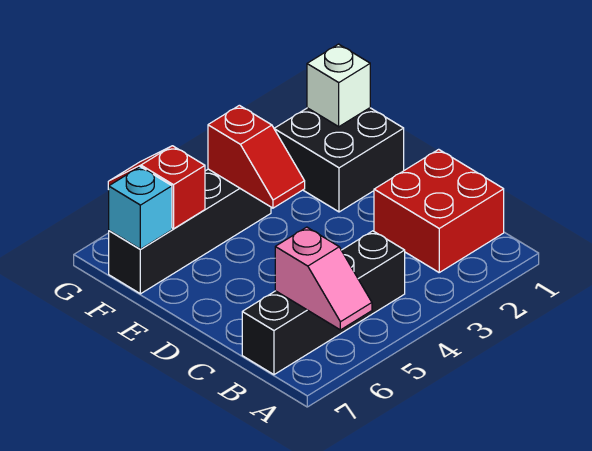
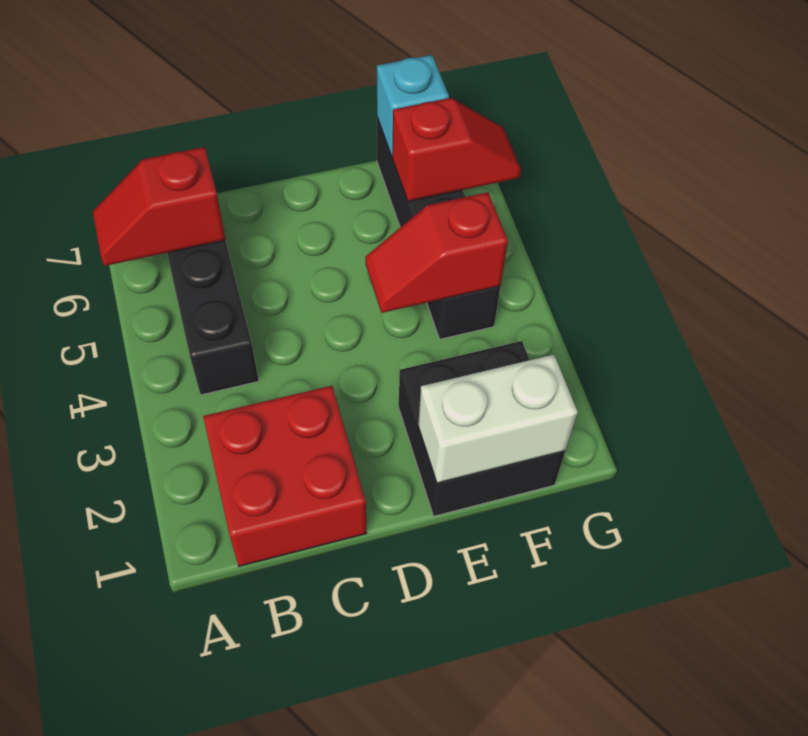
pink 1x2 slope [275,227,372,330] -> red 1x2 slope [93,147,226,266]
white 1x1 brick [307,44,370,127] -> white 1x2 brick [418,355,578,483]

